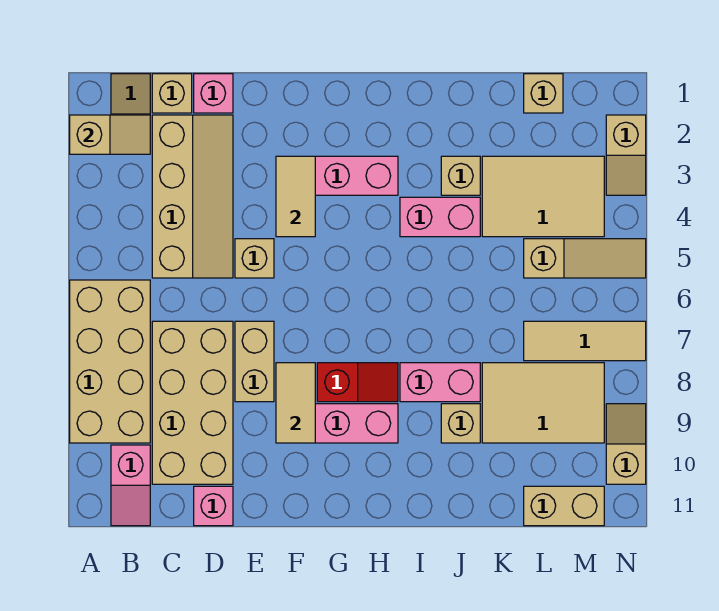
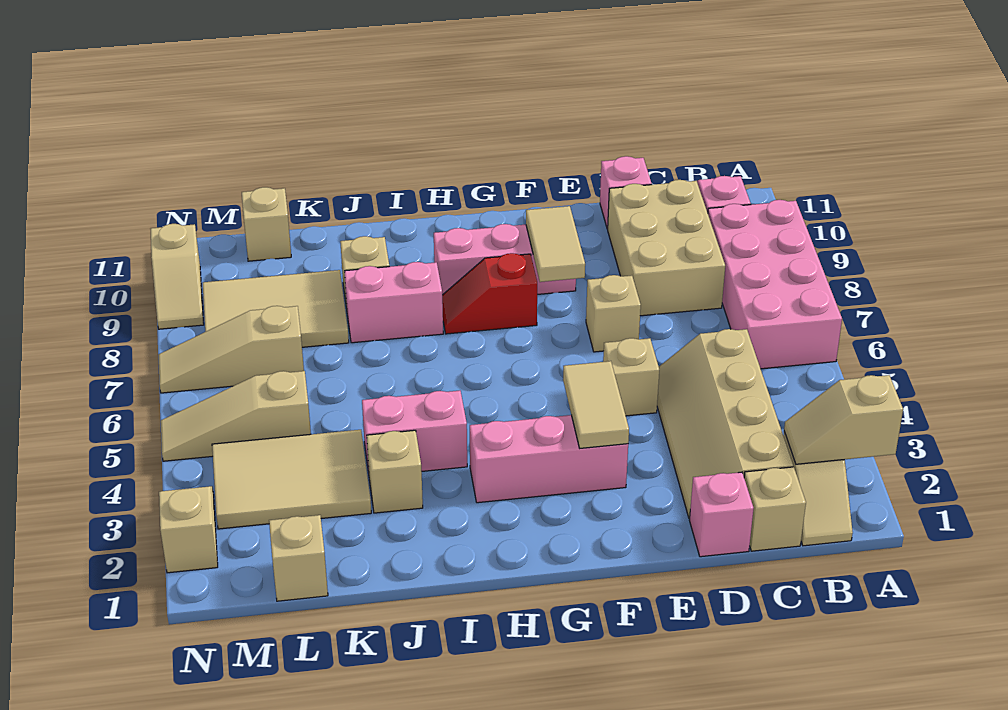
tan 2x4 brick [70,280,150,443] -> pink 2x4 brick [708,200,842,369]
tan 2x4 brick [152,321,233,484] -> tan 2x3 brick [608,180,725,316]
tan 1x2 brick [235,321,274,402] -> tan 1x1 brick [586,275,641,352]
tan 1x3 tile [524,321,646,361] -> tan 1x3 slope [158,306,304,393]
tan 1x2 brick [524,486,604,526] -> tan 1x1 brick [242,187,291,261]

